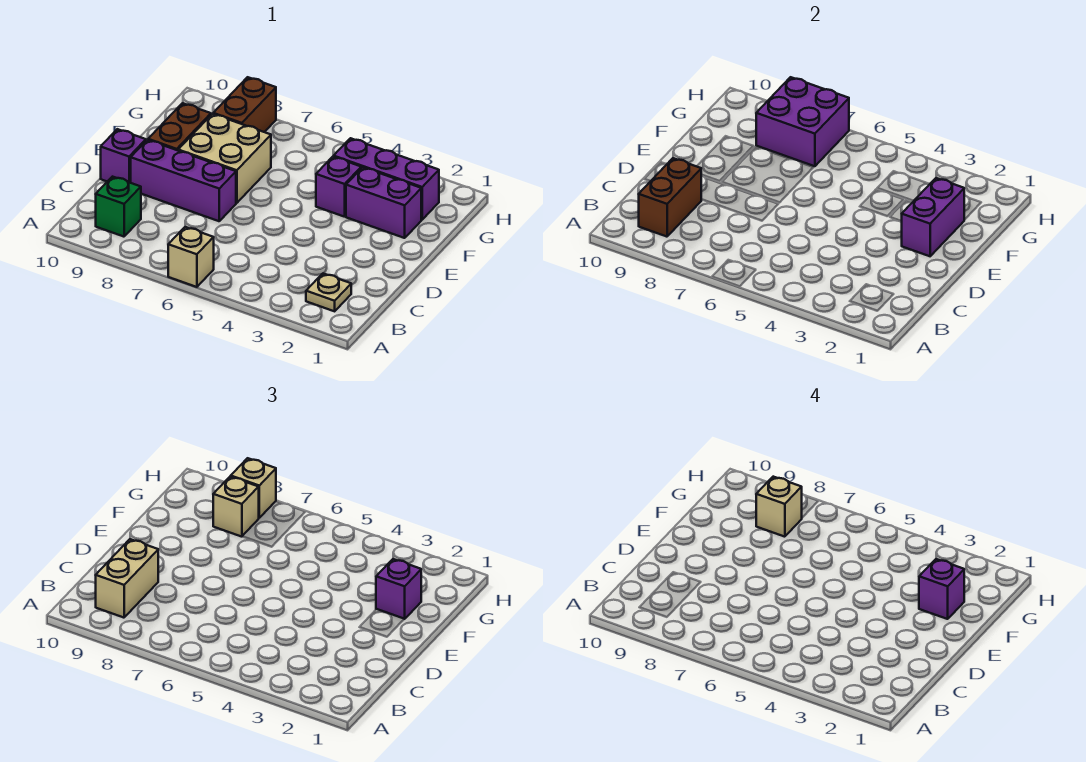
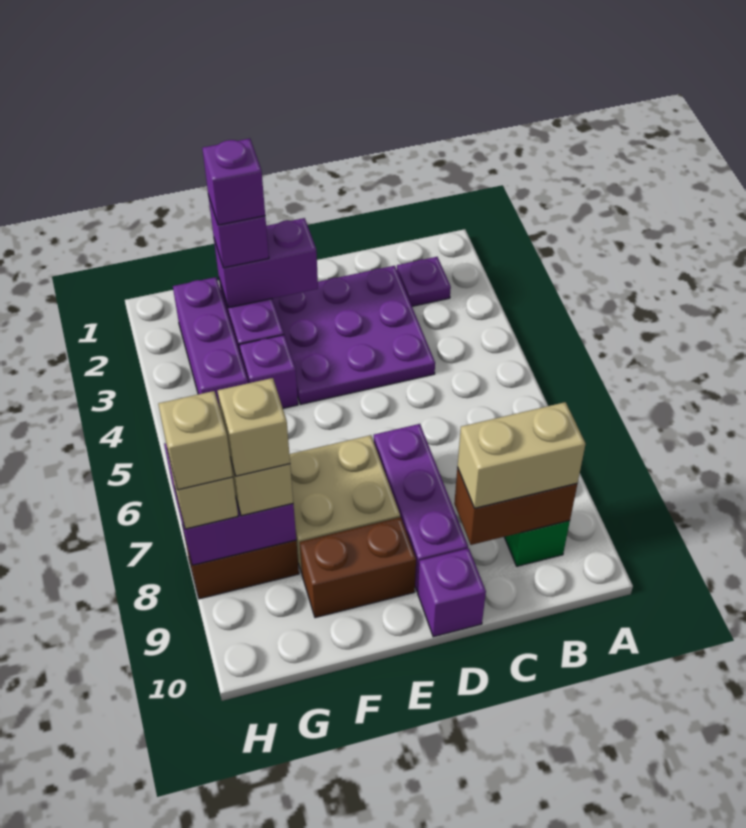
tan 1x1 brick [168,227,214,287] -> tan 1x1 brick moved to [158,391,233,490]
tan 1x1 plate [306,274,351,311] -> purple 1x1 plate [397,257,451,306]
none -> purple 3x3 plate [272,266,435,404]

